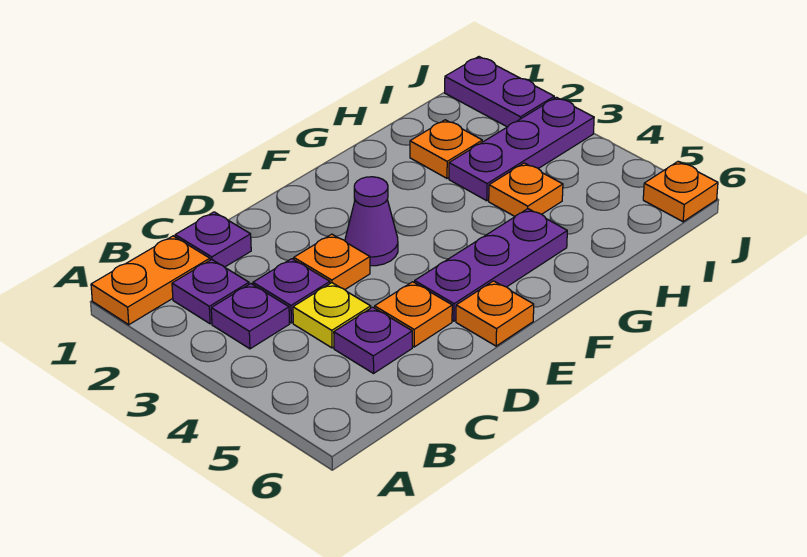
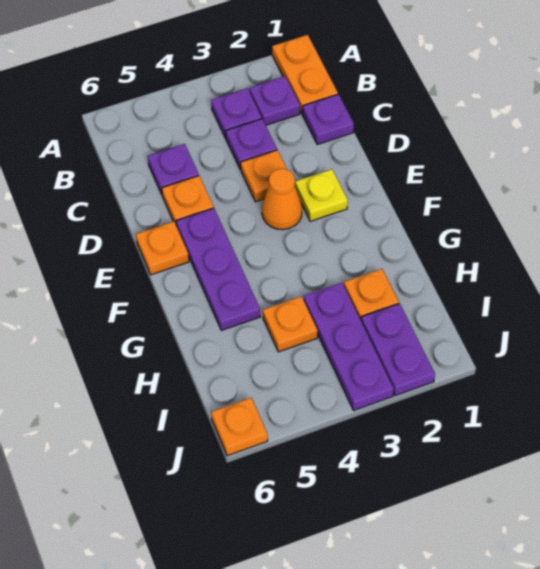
yellow 1x1 plate [293,283,371,348] -> yellow 1x1 plate moved to [295,169,348,221]
purple 1x1 cone [345,177,398,266] -> orange 1x1 cone [262,169,302,230]
purple 1x2 plate [445,57,554,127] -> purple 1x2 plate turned to [361,303,435,396]

